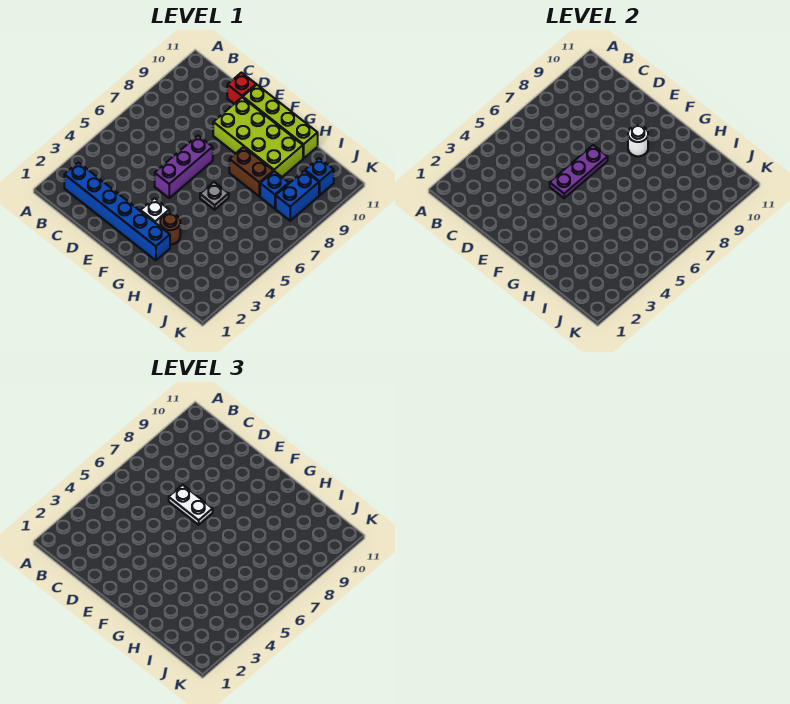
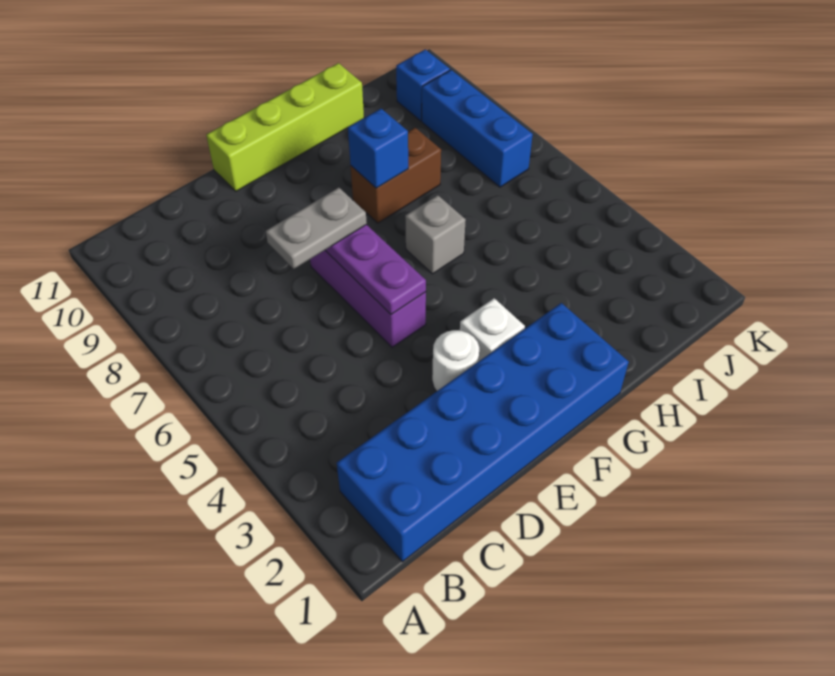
blue 1x6 brick [64,162,170,260] -> blue 2x6 brick [337,303,629,562]
white 1x2 plate [169,485,213,525] -> grey 1x2 plate [266,187,367,269]
red 1x1 brick [227,73,256,104] -> none
lime 2x4 brick [213,97,303,177] -> none
white 1x1 round brick [628,125,648,156] -> white 1x1 round brick moved to [432,330,479,391]
brown 1x1 round brick [160,214,180,244] -> none
grey 1x1 plate [200,182,229,210] -> grey 1x1 brick [405,195,466,274]
blue 1x1 brick [260,171,289,209] -> blue 1x1 brick moved to [348,109,408,188]
blue 1x2 brick [276,171,319,221] -> blue 1x3 brick [422,70,533,187]

